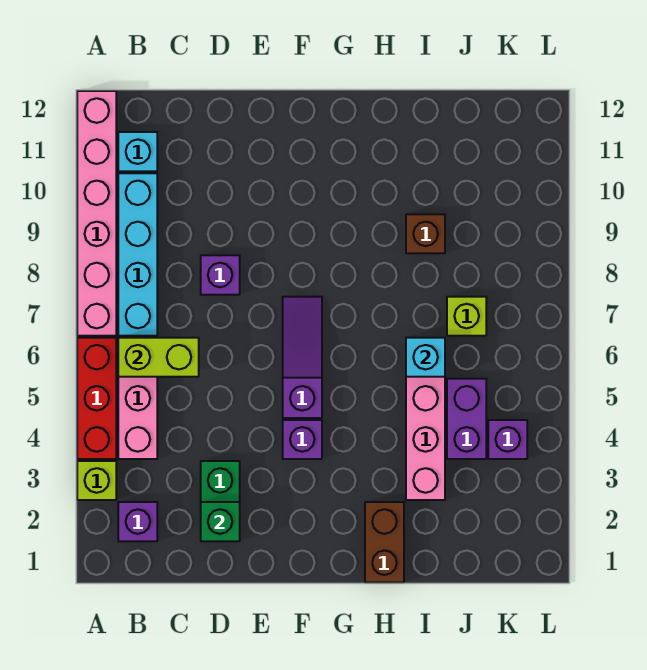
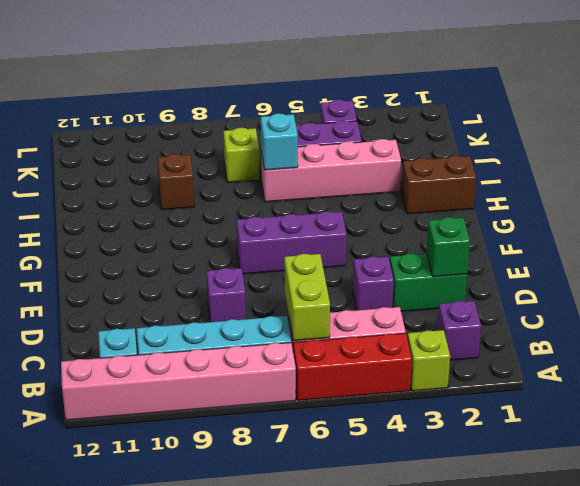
purple 1x1 brick [283,420,322,459] -> purple 1x1 brick moved to [353,256,394,310]
purple 1x3 slope [283,297,322,418] -> purple 1x3 brick [236,211,347,274]

